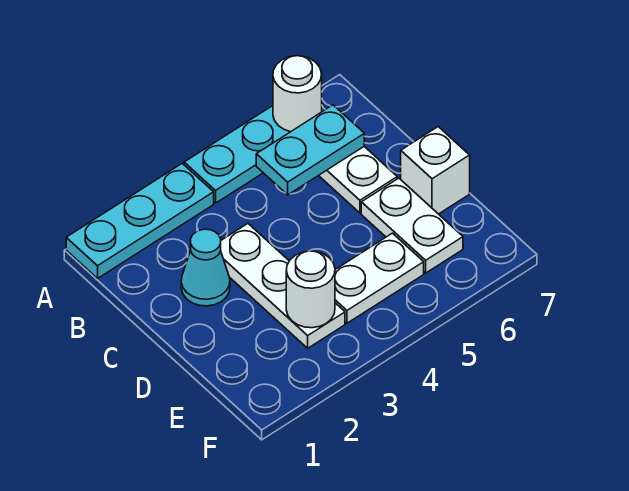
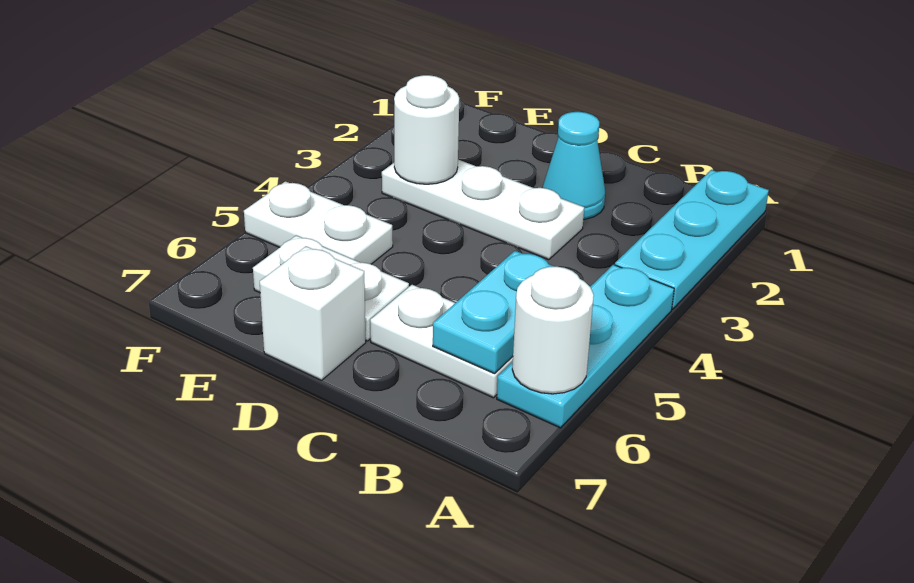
white 1x2 plate [335,233,424,323] -> white 1x2 plate turned to [244,181,393,264]

